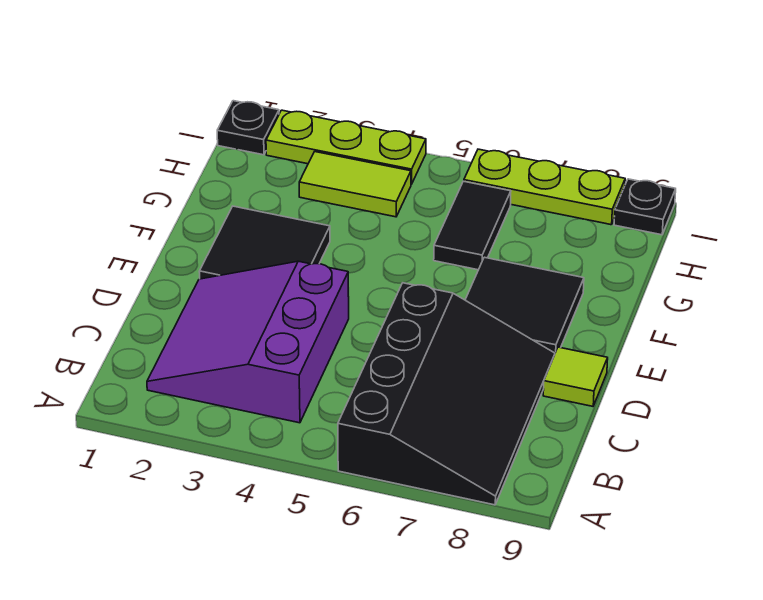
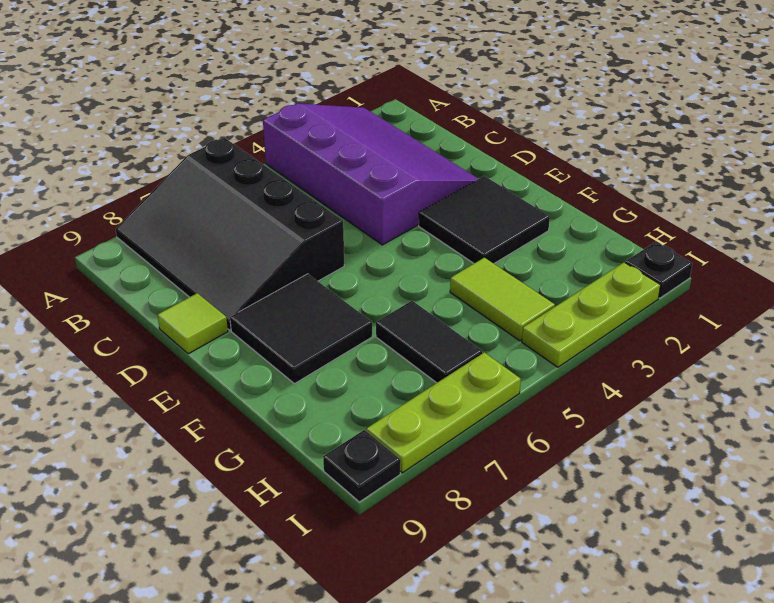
purple 3x3 slope [147,261,349,423] -> purple 3x4 slope [263,103,478,245]
lime 1x2 tile [299,152,411,217] -> lime 1x2 tile turned to [450,258,555,341]

